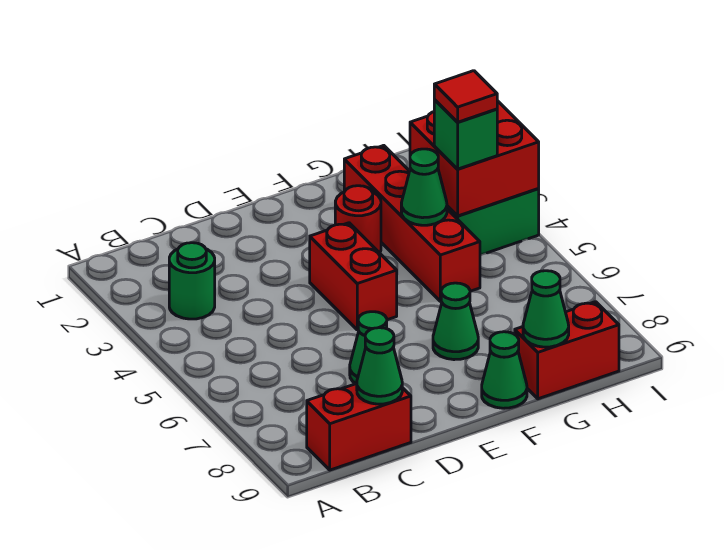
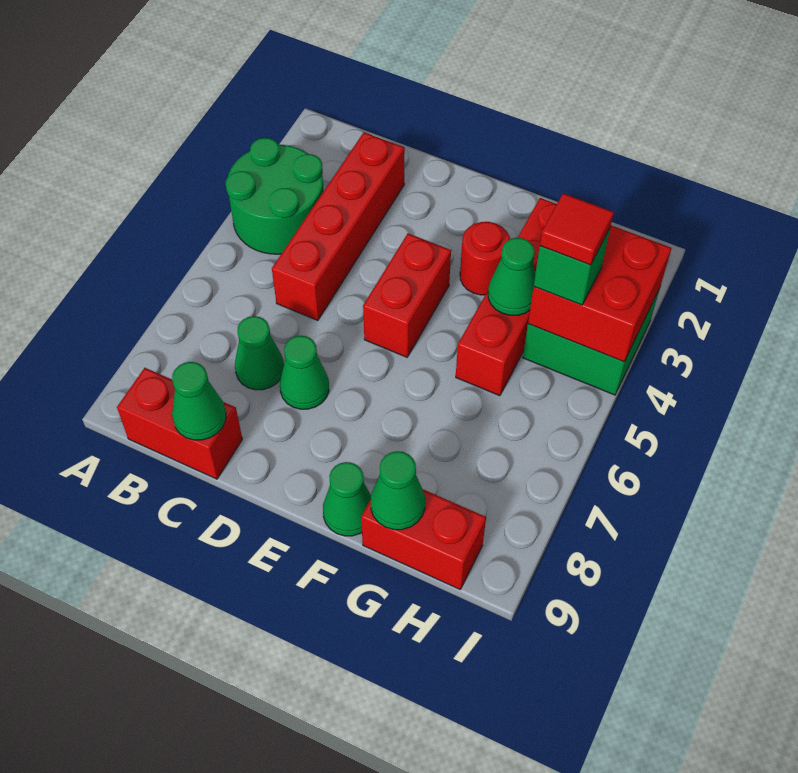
green 1x1 round brick [169,243,215,319] -> green 2x2 round brick [226,138,324,254]
none -> red 1x4 brick [272,132,405,321]
green 1x1 cone [433,283,478,360] -> green 1x1 cone moved to [235,316,284,390]

